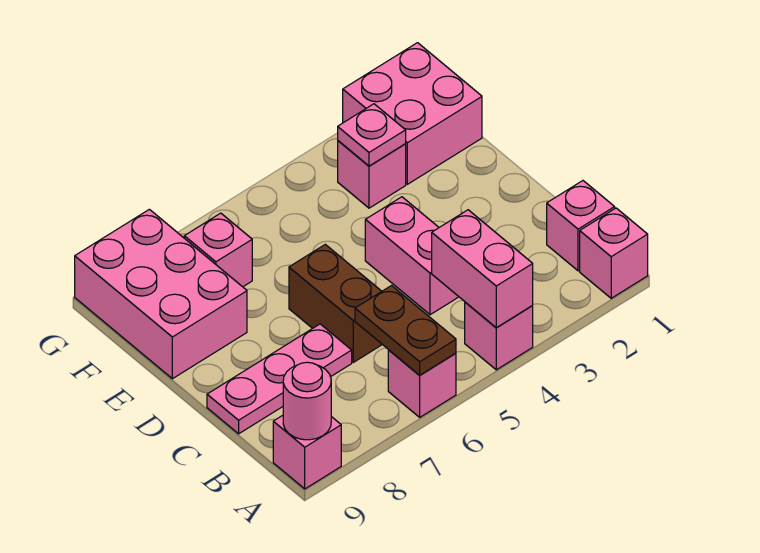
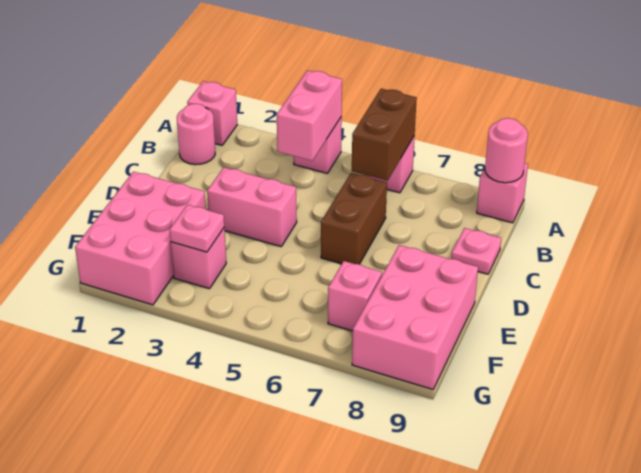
brown 1x2 plate [355,286,456,375] -> brown 1x2 brick [352,89,417,181]
pink 1x1 brick [547,181,615,271] -> pink 1x1 round brick [177,104,215,165]
pink 1x2 brick [365,197,459,315] -> pink 1x2 brick turned to [207,167,297,247]
pink 1x3 plate [207,324,352,434] -> pink 1x1 plate [451,228,501,274]
pink 2x2 brick [343,43,482,184] -> pink 2x3 brick [75,172,206,305]

